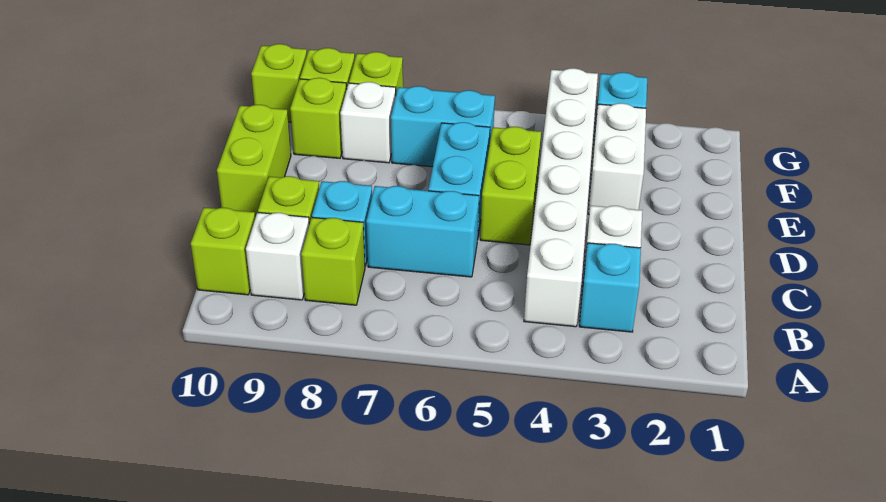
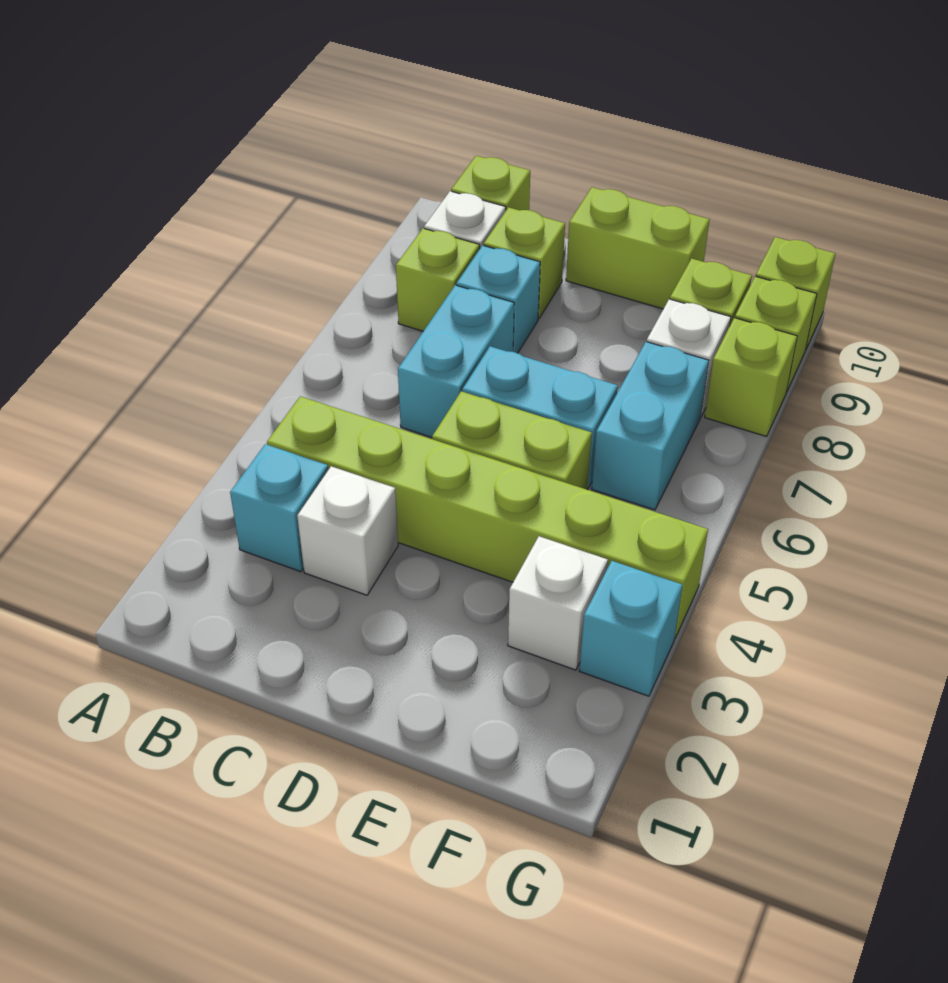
white 1x6 brick [524,68,598,327] -> lime 1x6 brick [267,396,708,638]
white 1x2 brick [588,103,646,215] -> white 1x1 brick [508,536,608,670]

